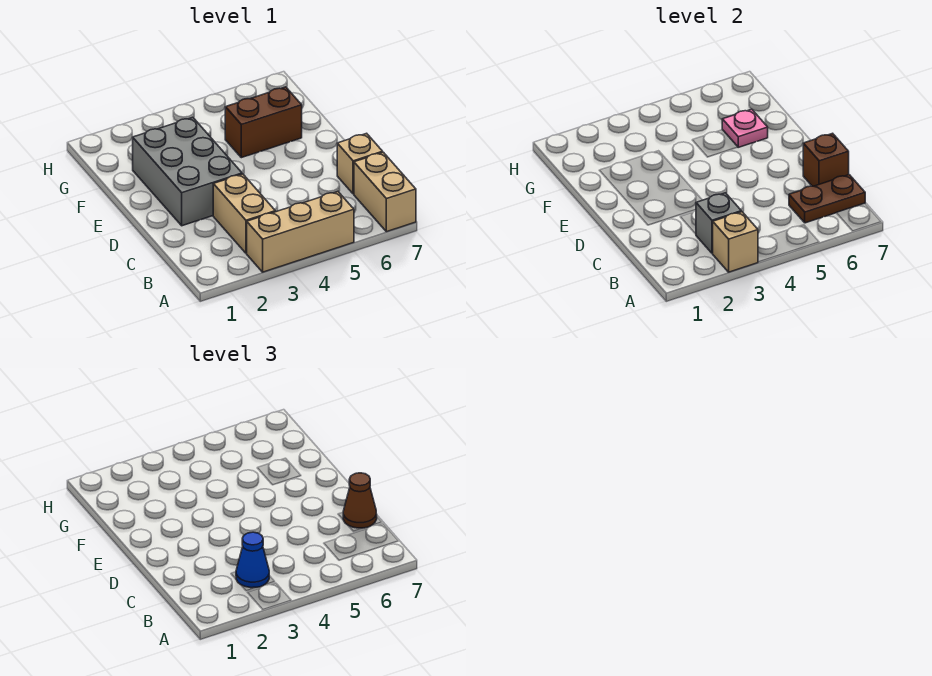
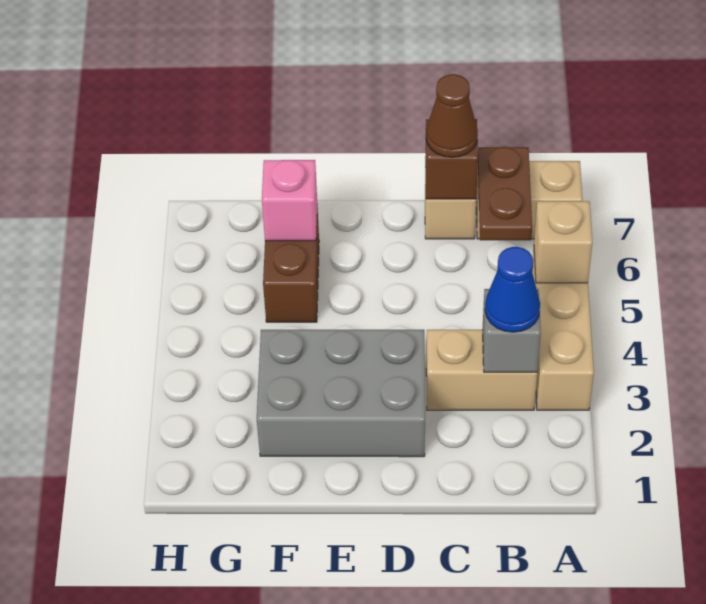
tan 1x1 brick [713,212,758,272] -> tan 1x1 brick moved to [534,201,592,283]
pink 1x1 plate [722,109,768,147] -> pink 1x1 brick [262,160,317,241]

